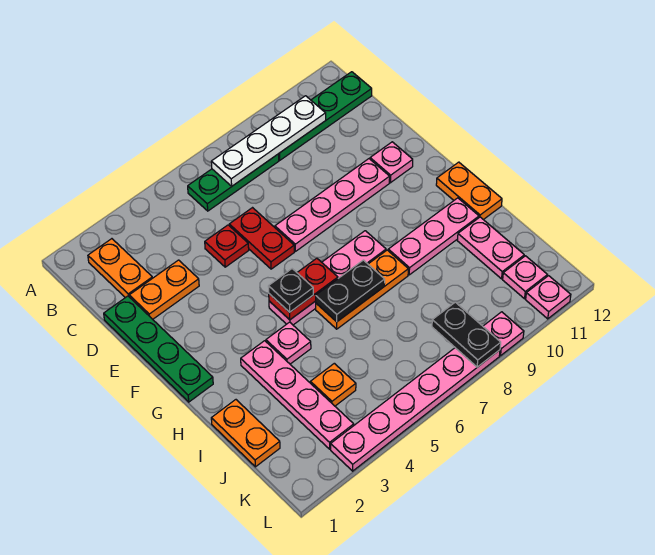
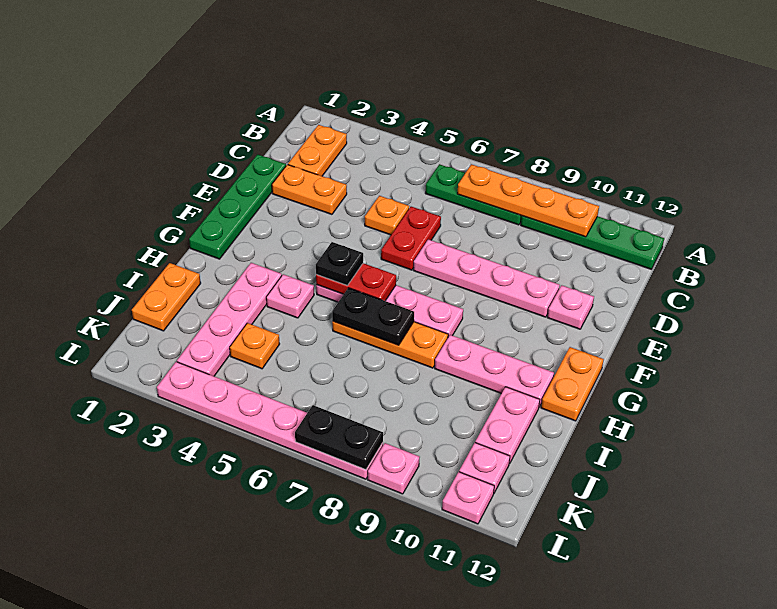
white 1x4 plate [211,96,326,186] -> orange 1x4 plate [457,164,599,237]
red 1x1 plate [205,225,249,267] -> orange 1x1 plate [365,196,409,235]
black 1x2 plate [432,302,501,367] -> black 1x2 plate turned to [295,405,383,470]

